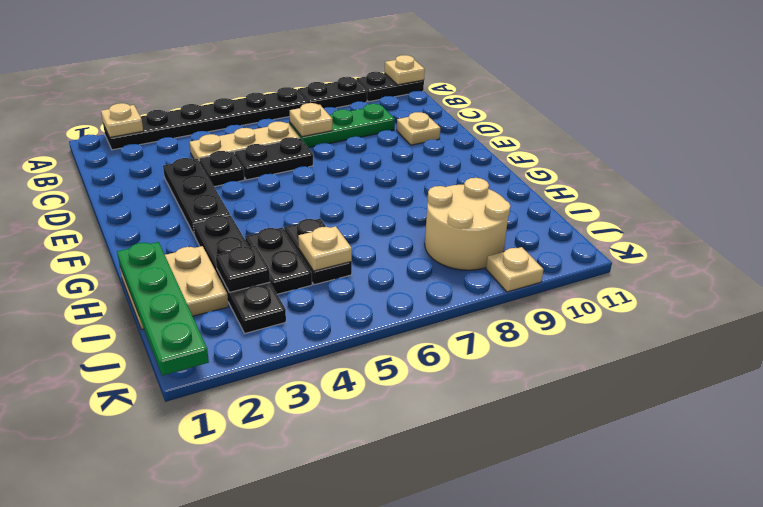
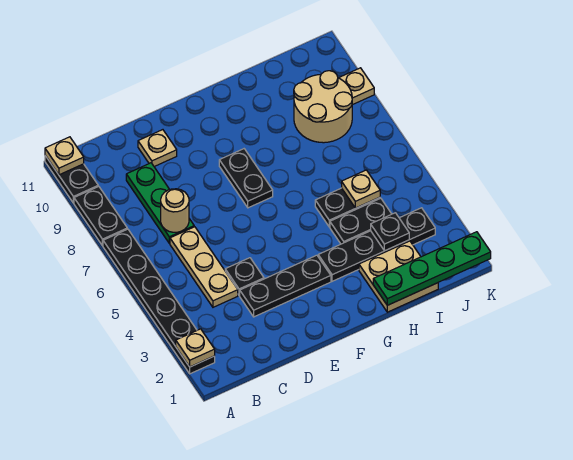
tan 1x1 plate [289,103,332,137] -> tan 1x1 round brick [161,189,189,232]
black 1x2 plate [235,137,313,180] -> black 1x2 plate moved to [219,149,273,208]

